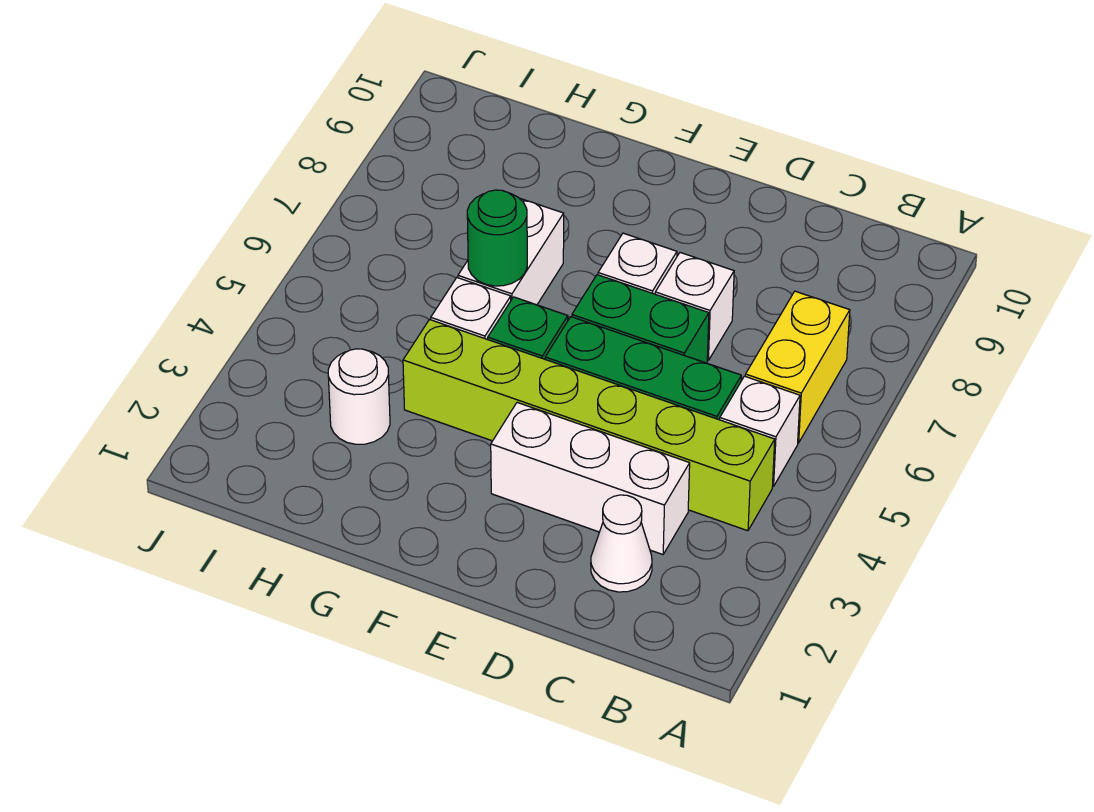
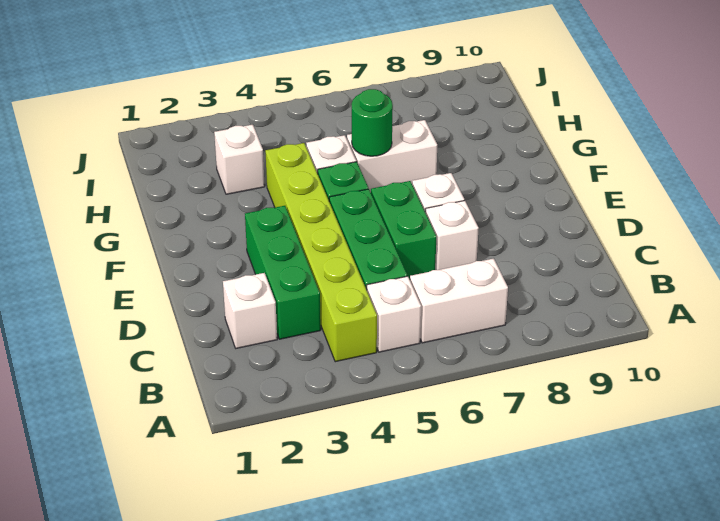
yellow 1x2 brick [745,291,850,443] -> white 1x2 brick [410,258,508,343]
white 1x1 cone [591,495,652,592] -> white 1x1 brick [223,273,277,348]
white 1x3 brick [491,402,690,555] -> green 1x3 brick [245,206,321,339]
white 1x1 round brick [328,349,390,444] -> white 1x1 brick [214,125,265,194]

